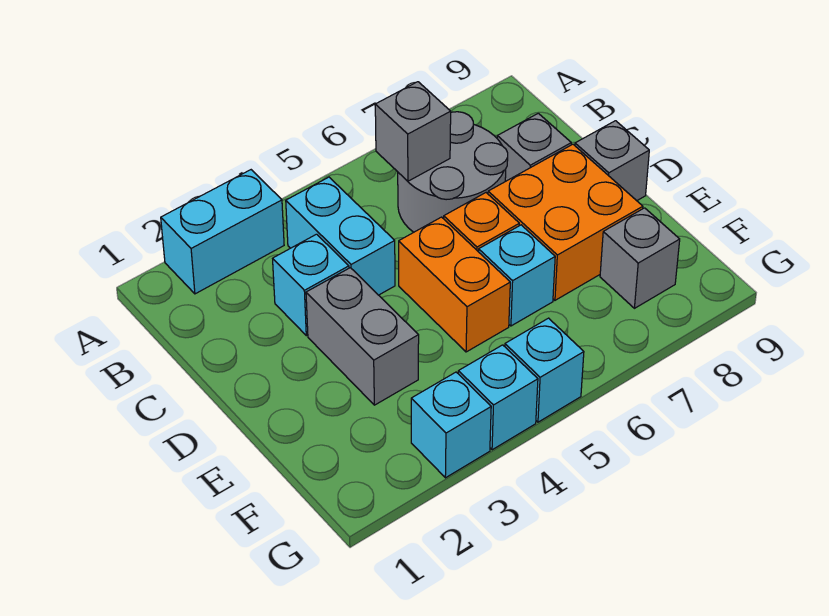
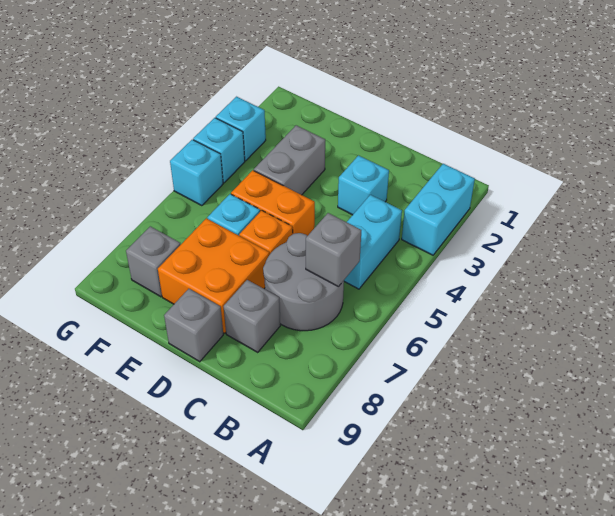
cyan 1x2 brick [286,177,395,295] -> cyan 1x2 brick turned to [344,195,402,289]
grey 1x2 brick [306,268,419,405] -> grey 1x2 brick turned to [254,125,325,195]

